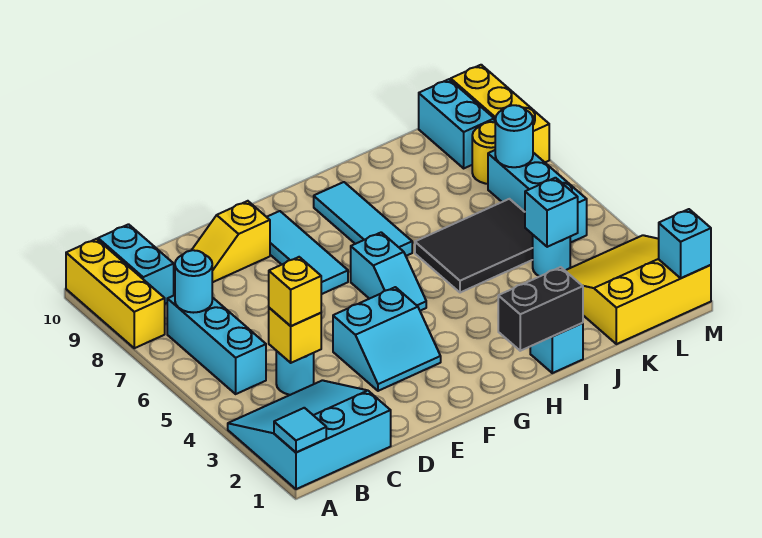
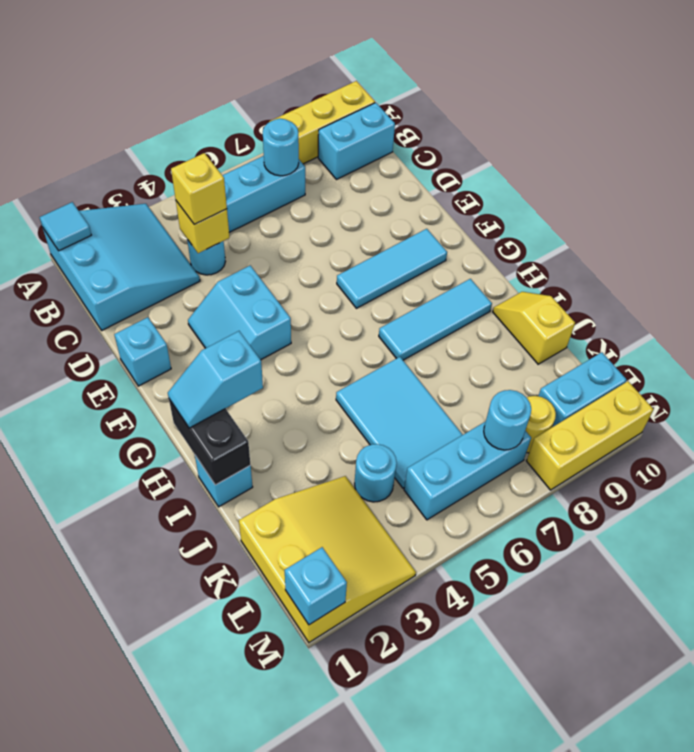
yellow 1x2 slope [192,201,270,282] -> yellow 1x2 slope moved to [493,292,575,364]
cyan 1x2 slope [351,232,426,311] -> cyan 1x2 slope moved to [168,331,263,428]
black 2x3 tile [415,199,533,293] -> cyan 2x3 tile [336,357,463,488]
cyan 1x1 brick [525,178,578,247] -> cyan 1x1 brick moved to [114,317,171,386]

